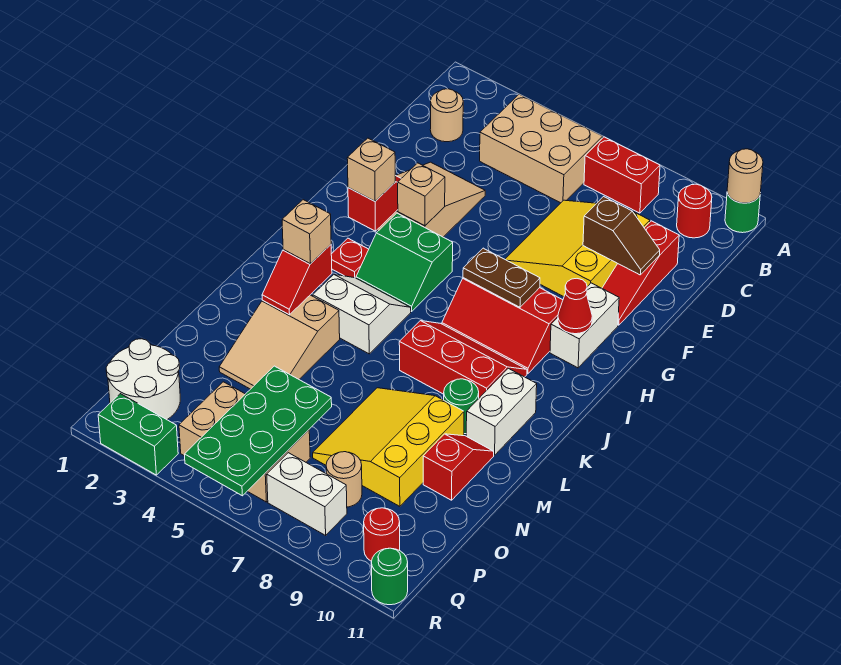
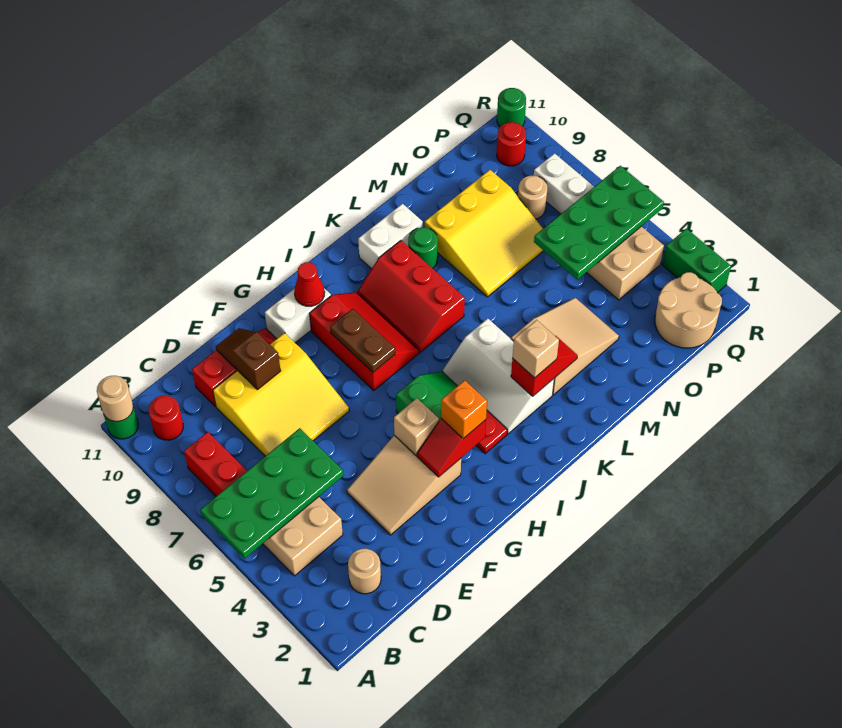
none -> green 2x4 plate [200,428,344,559]
tan 1x1 brick [347,138,395,201] -> orange 1x1 brick [441,380,487,439]
white 2x2 slope [313,274,411,354] -> white 2x3 slope [443,319,554,434]
red 1x2 slope [423,434,494,500] -> none
white 2x2 round brick [106,339,180,420] -> tan 2x2 round brick [655,272,722,348]

